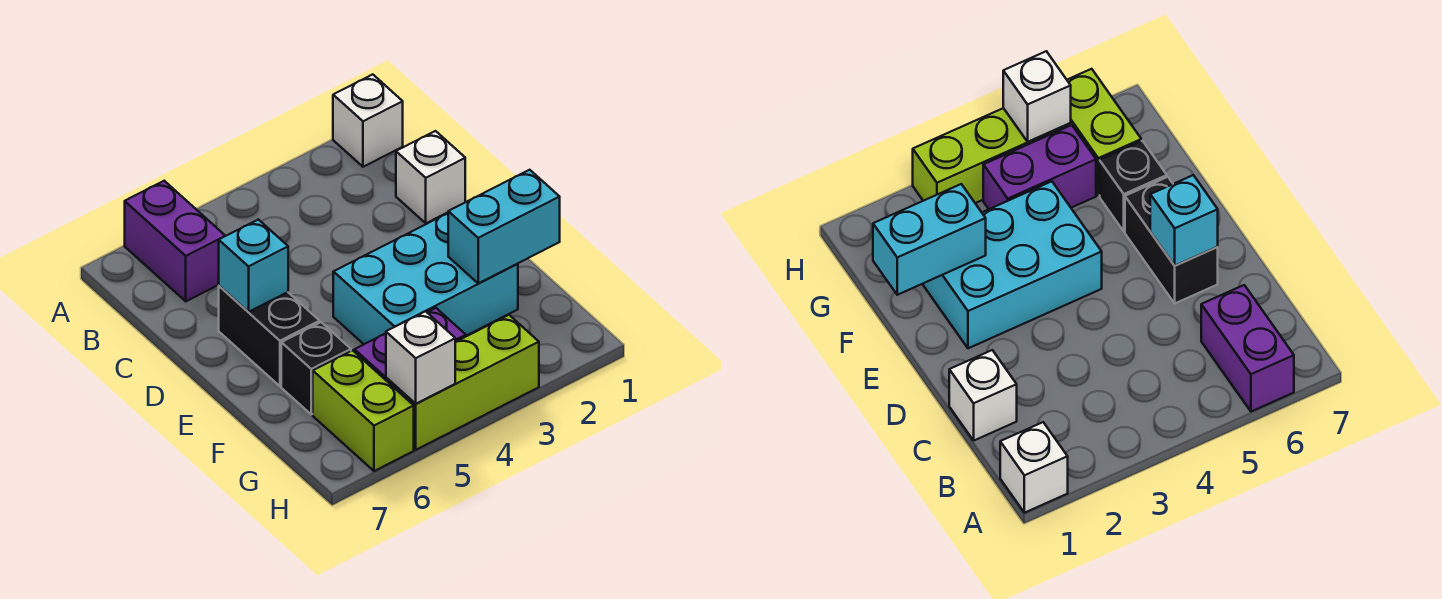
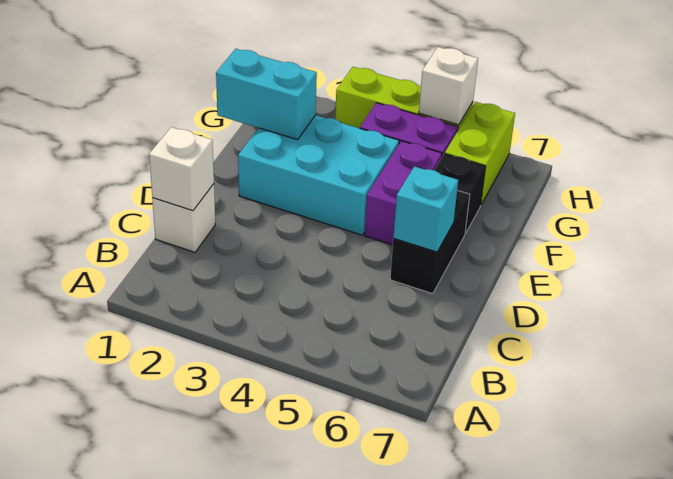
white 1x1 brick [333,74,403,167] -> white 1x1 brick moved to [149,127,214,211]
purple 1x2 brick [125,181,225,301] -> purple 1x2 brick moved to [365,141,442,245]

